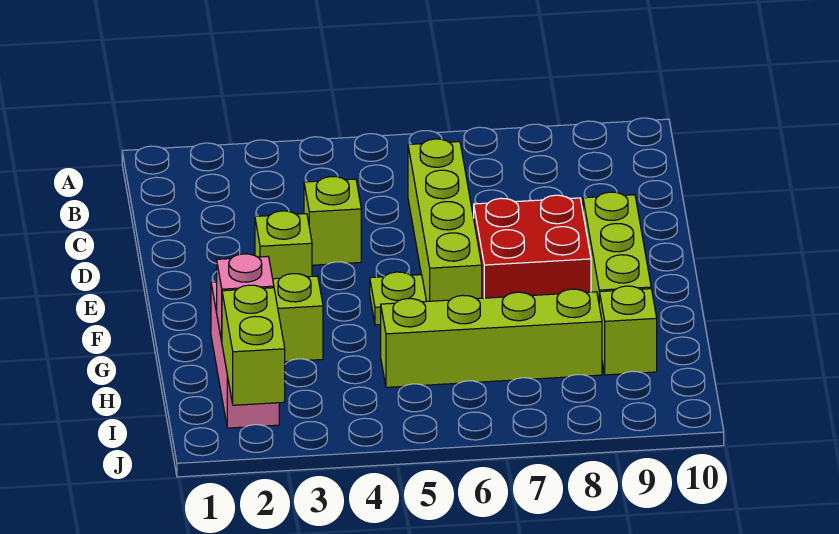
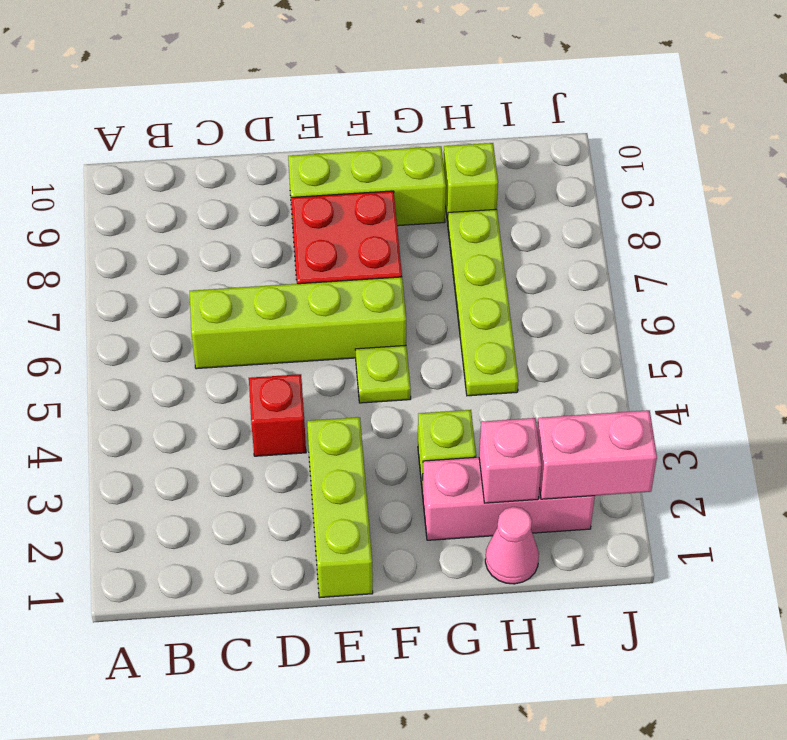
lime 1x1 brick [304,177,361,265] -> red 1x1 brick [249,374,306,456]
lime 1x1 brick [255,211,312,279] -> lime 1x3 brick [307,417,373,598]
none -> pink 1x1 cone [485,507,539,584]
lime 1x4 brick [381,289,602,387] -> lime 1x4 plate [448,209,518,396]
lime 1x2 brick [222,285,285,405] -> pink 1x2 brick [537,410,657,499]

